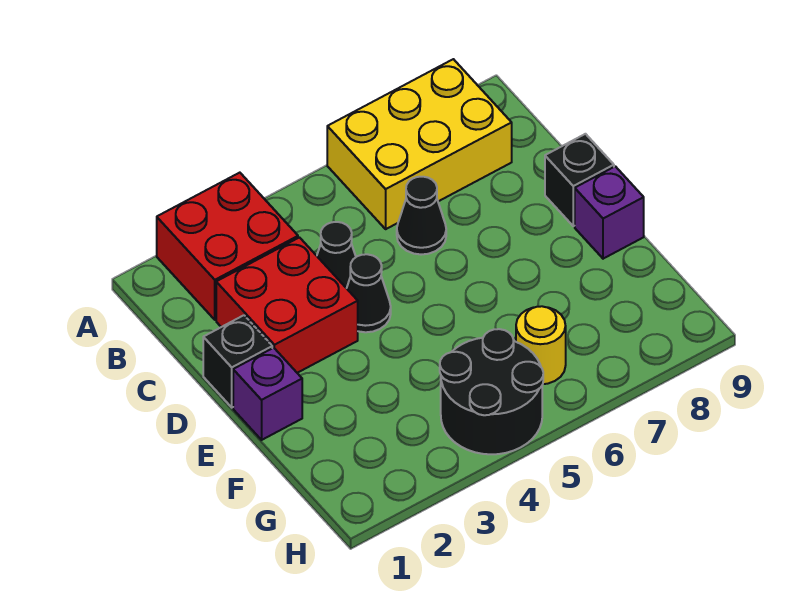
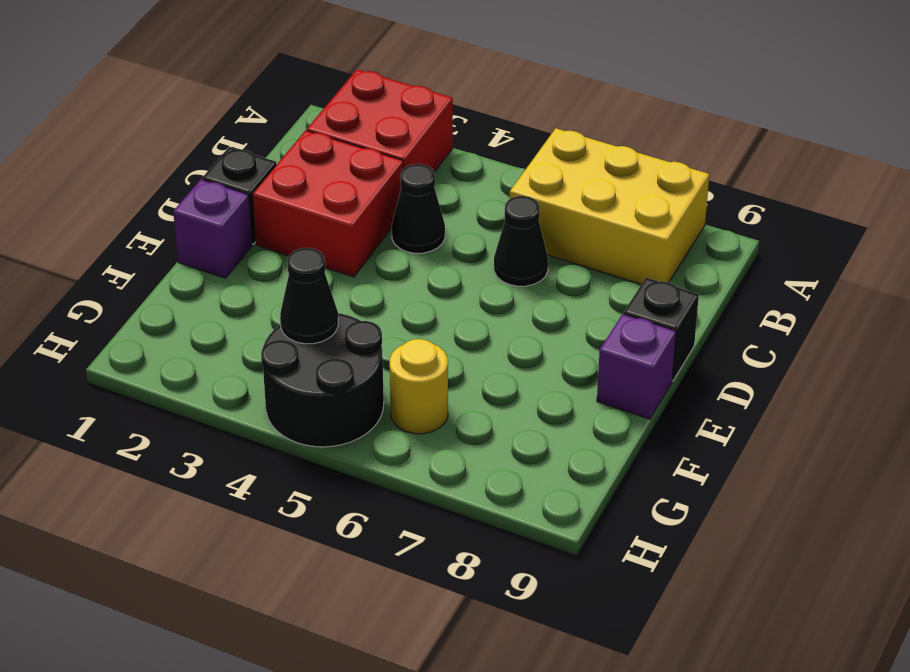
black 1x1 cone [347,254,391,332] -> black 1x1 cone moved to [280,248,338,344]

